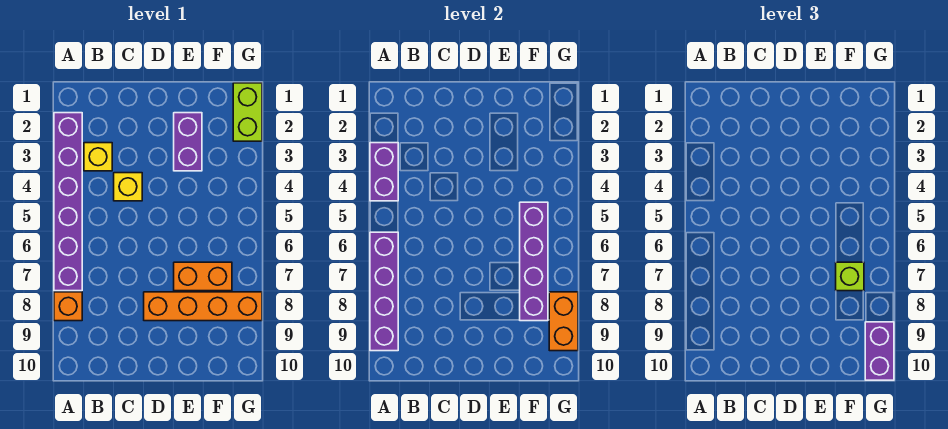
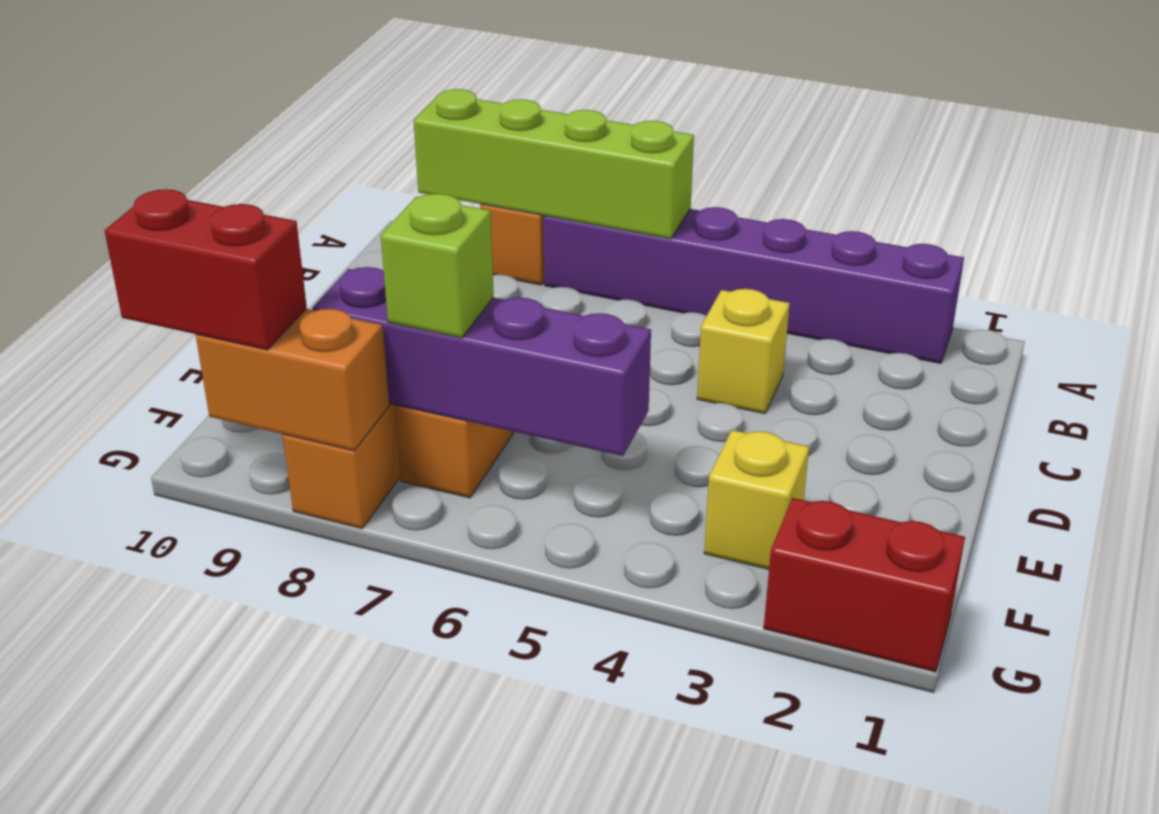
purple 1x2 brick [370,143,398,201] -> none
purple 1x4 brick [370,232,398,351] -> lime 1x4 brick [414,89,694,239]
yellow 1x1 brick [84,143,112,171] -> yellow 1x1 brick moved to [704,430,809,569]
purple 1x2 brick [174,113,202,171] -> none
lime 1x2 brick [233,83,262,141] -> red 1x2 brick [764,498,965,672]
purple 1x2 brick [865,322,894,380] -> red 1x2 brick [105,189,307,350]

